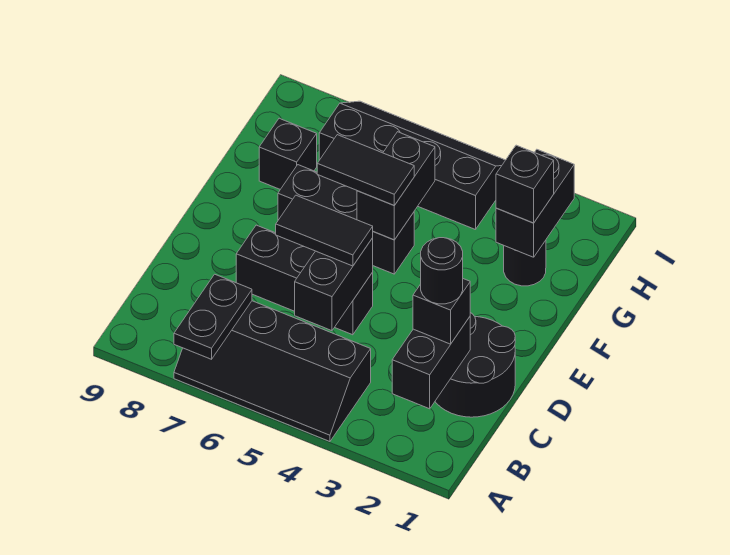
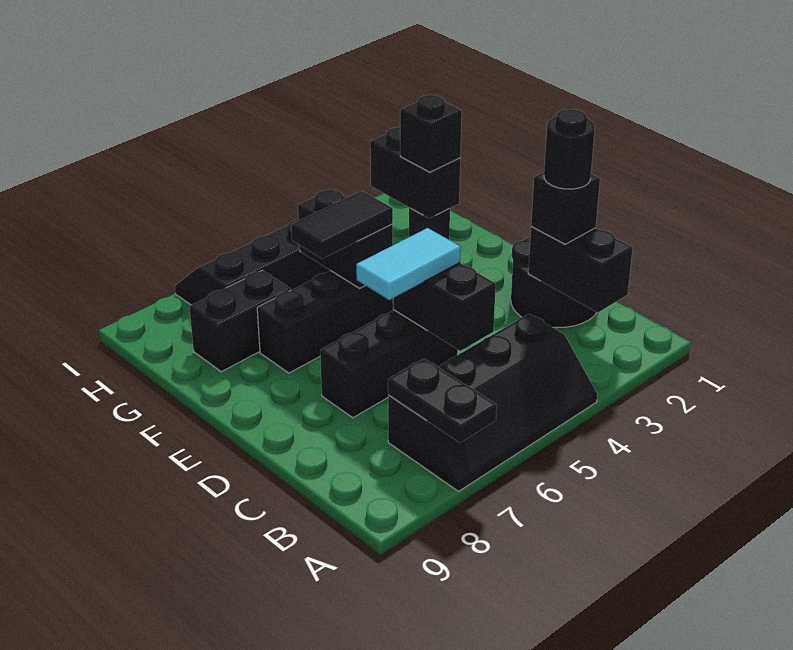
black 1x2 tile [276,195,373,266] -> cyan 1x2 tile [356,228,461,300]
black 1x1 brick [259,118,317,189] -> black 1x2 brick [189,270,291,372]

